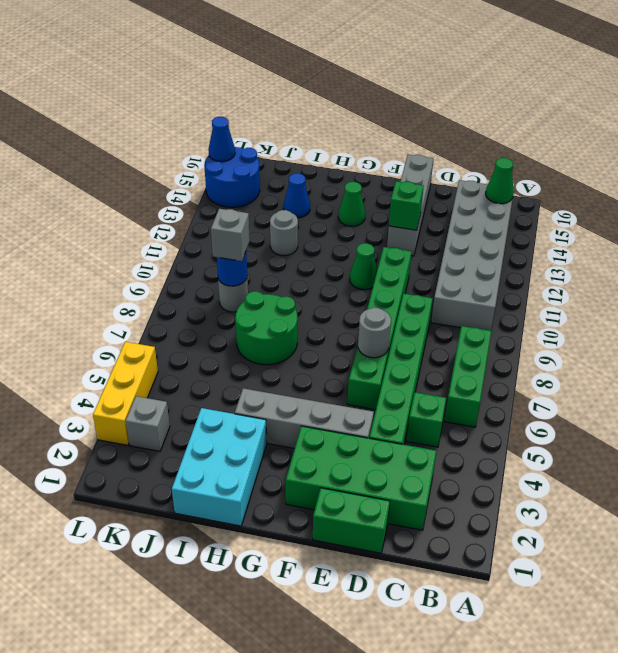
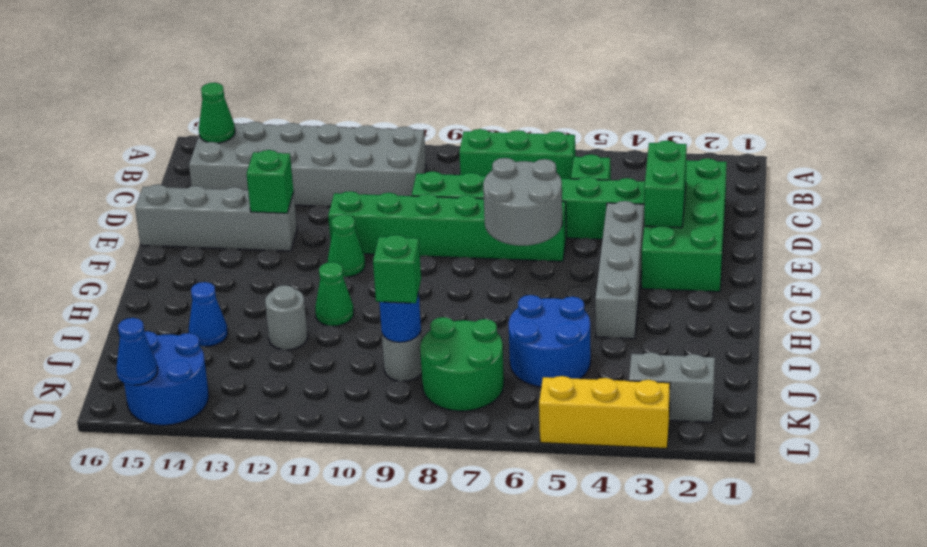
green 1x2 brick [313,488,390,553] -> green 1x2 brick moved to [644,140,687,228]
grey 1x1 round brick [358,308,391,358] -> grey 2x2 round brick [483,158,562,246]
green 1x1 cone [338,182,365,226] -> green 1x1 cone moved to [315,262,354,326]
cyan 2x3 brick [172,408,267,526] -> none
green 2x2 round brick [235,291,298,365] -> green 2x2 round brick moved to [420,317,504,411]
none -> blue 2x2 round brick [509,295,591,387]
grey 1x1 brick [211,209,250,261] -> green 1x1 brick [373,235,421,303]
grey 1x1 brick [126,396,170,451] -> grey 1x2 brick [629,352,715,422]

